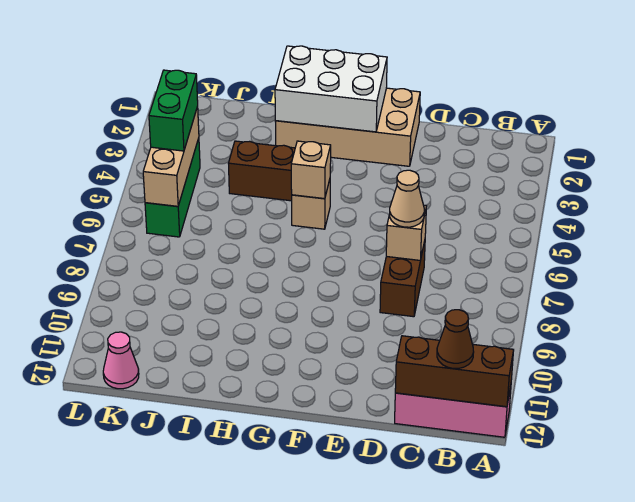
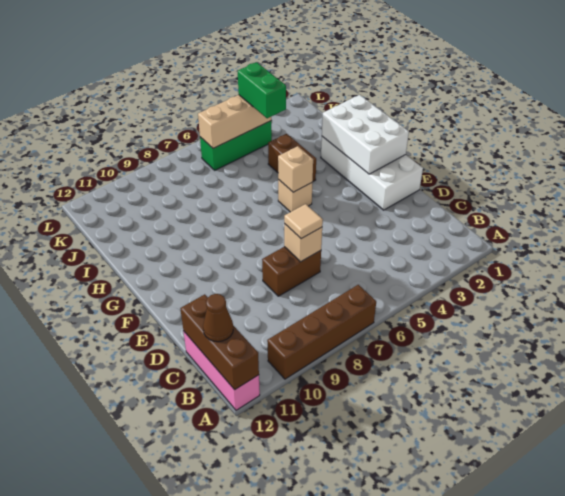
none -> brown 1x4 brick [267,285,376,379]
tan 1x1 cone [390,170,424,227] -> tan 1x1 tile [284,204,323,239]
tan 2x4 brick [275,88,420,166] -> white 2x4 brick [321,136,423,210]
green 1x2 brick [149,70,198,151] -> green 1x2 brick turned to [238,62,286,118]
pink 1x1 cone [103,332,139,389] -> none

